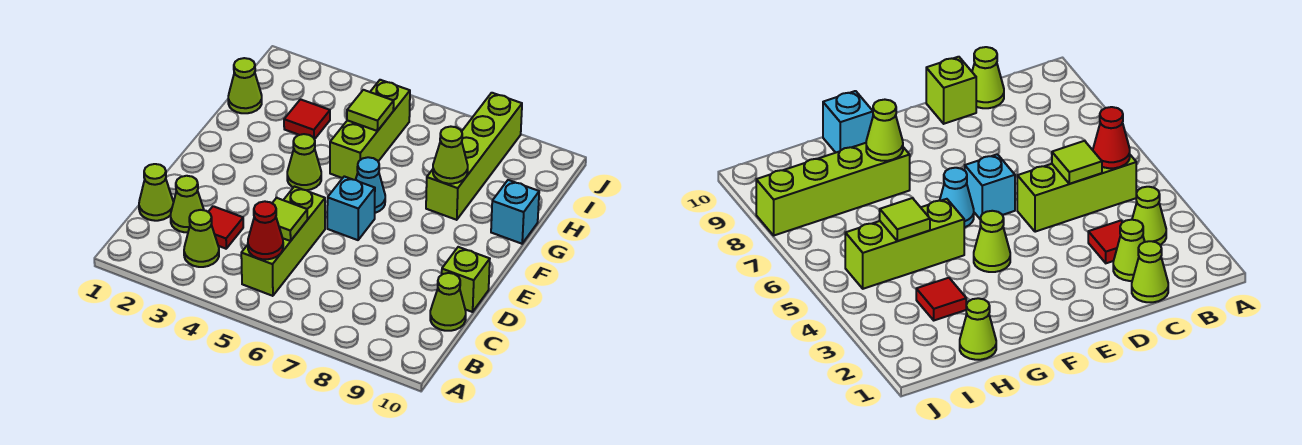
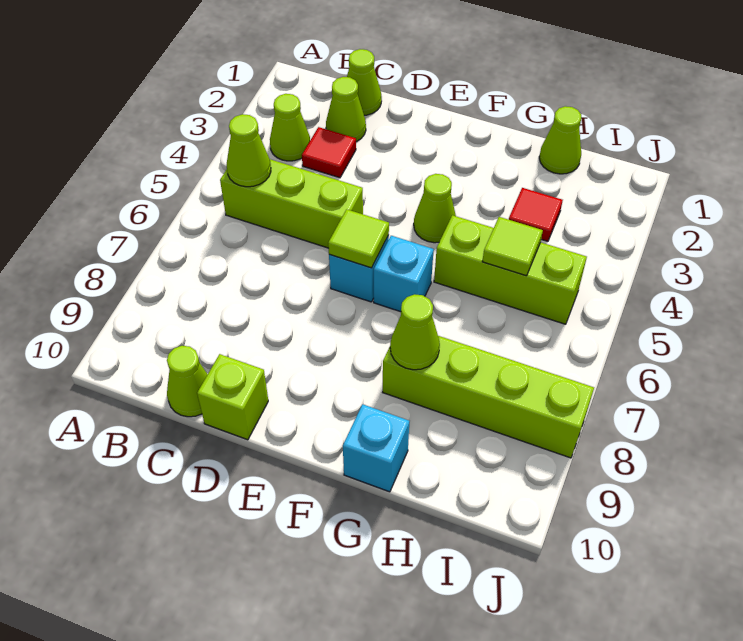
red 1x1 cone [248,201,283,259] -> lime 1x1 cone [227,114,271,187]
lime 1x1 tile [272,198,308,241] -> lime 1x1 tile moved to [328,209,389,268]
cyan 1x1 cone [356,157,385,213] -> cyan 1x1 brick [374,236,434,312]

